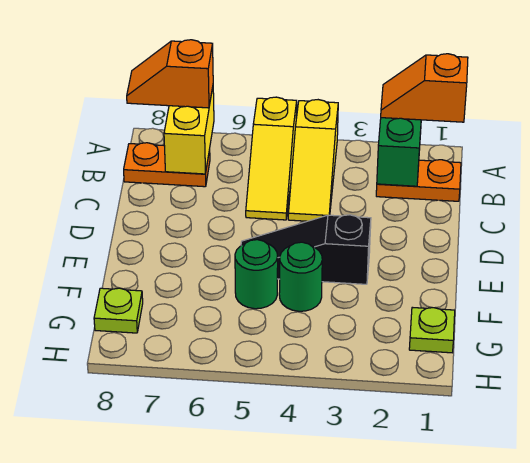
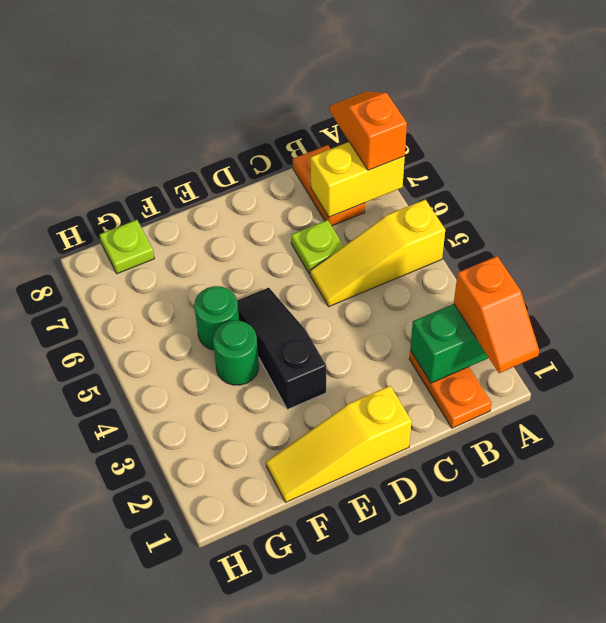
orange 1x2 slope [381,54,468,122] -> orange 1x2 slope turned to [454,256,539,373]
yellow 1x3 slope [288,100,338,221] -> yellow 1x3 slope moved to [266,386,412,502]
lime 1x1 plate [409,307,455,353] -> lime 1x1 plate moved to [291,220,344,274]

